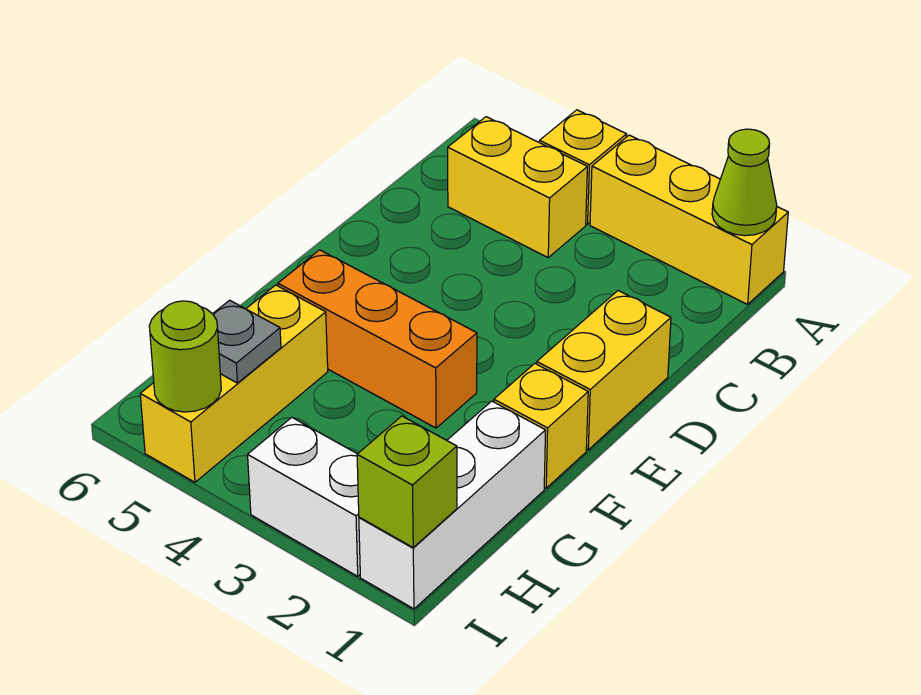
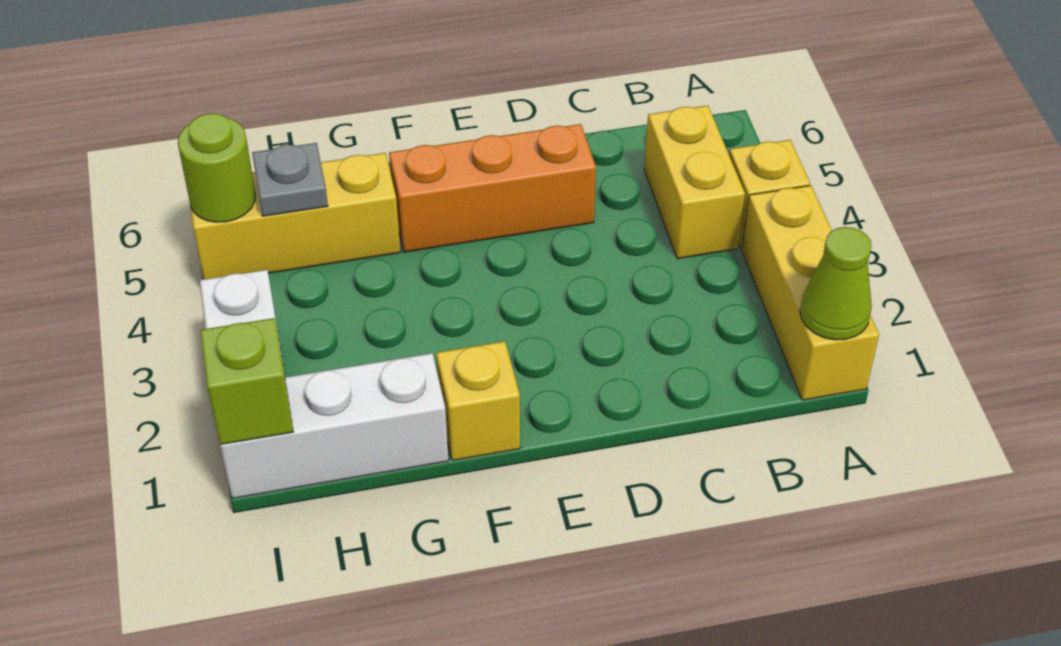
yellow 1x2 brick [537,291,671,450] -> none
orange 1x3 brick [278,250,477,428] -> orange 1x3 brick turned to [389,124,596,252]

